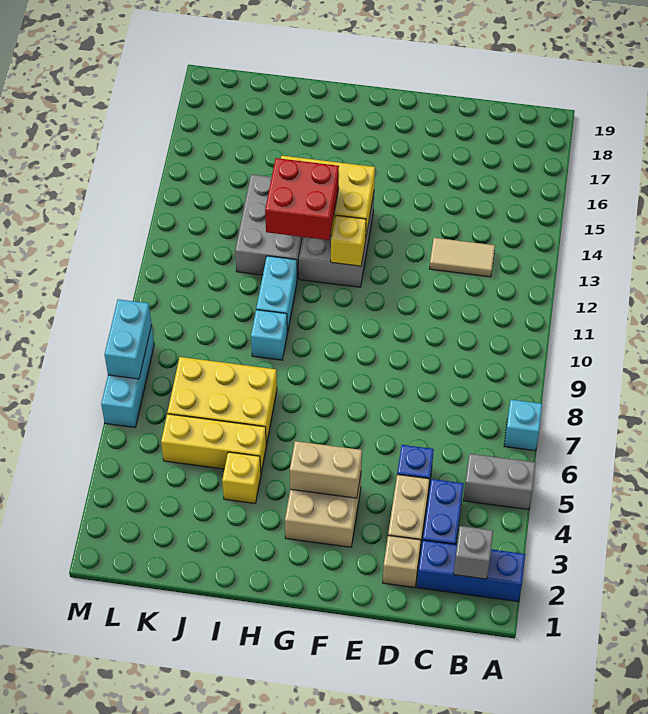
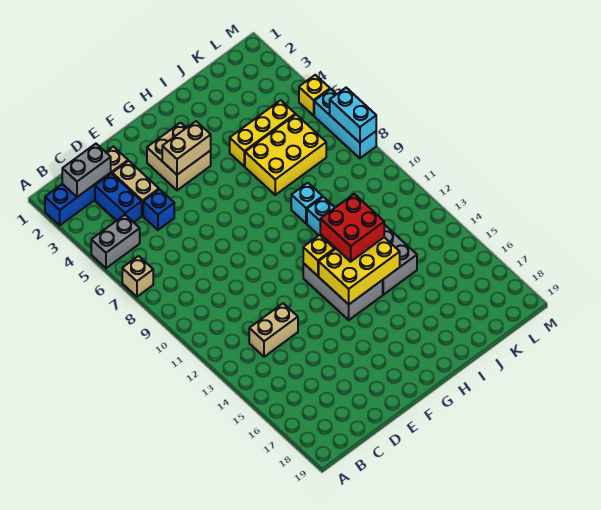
cyan 1x1 brick [504,400,542,451] -> tan 1x1 brick [122,256,153,297]
grey 1x1 brick [453,526,493,579] -> grey 1x2 brick [62,144,111,197]
tan 1x2 tile [430,238,495,277] -> tan 1x2 brick [249,303,298,357]
yellow 1x1 brick [222,452,261,503] -> yellow 1x1 brick moved to [299,75,330,116]

